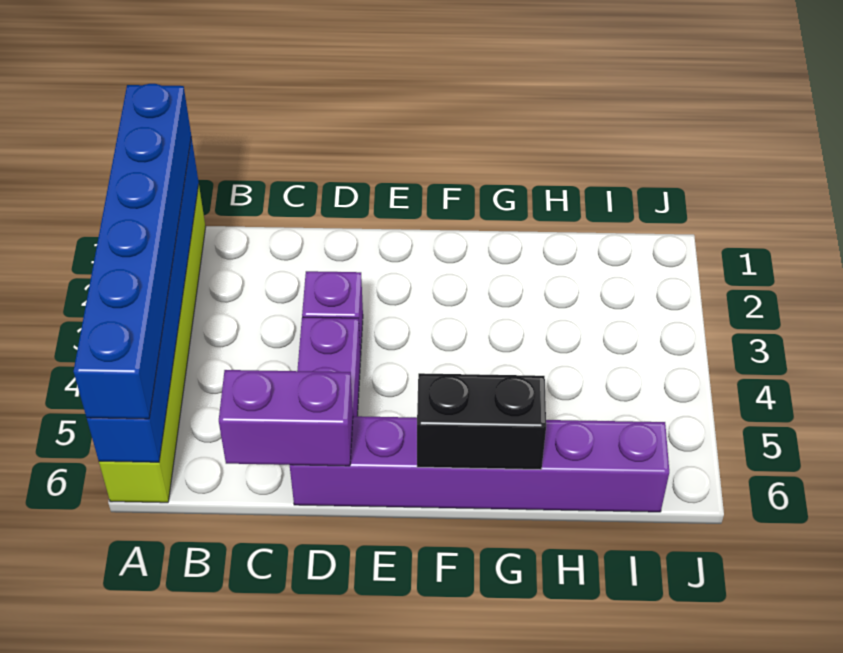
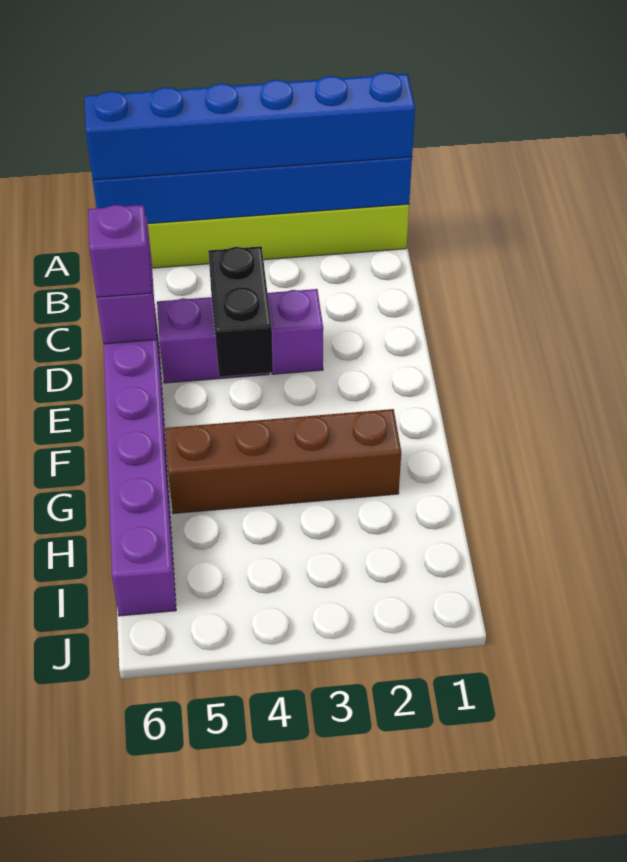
none -> purple 1x1 brick [88,205,152,297]
black 1x2 brick [417,373,546,470] -> black 1x2 brick moved to [208,246,273,377]
none -> brown 1x4 brick [165,409,401,513]

